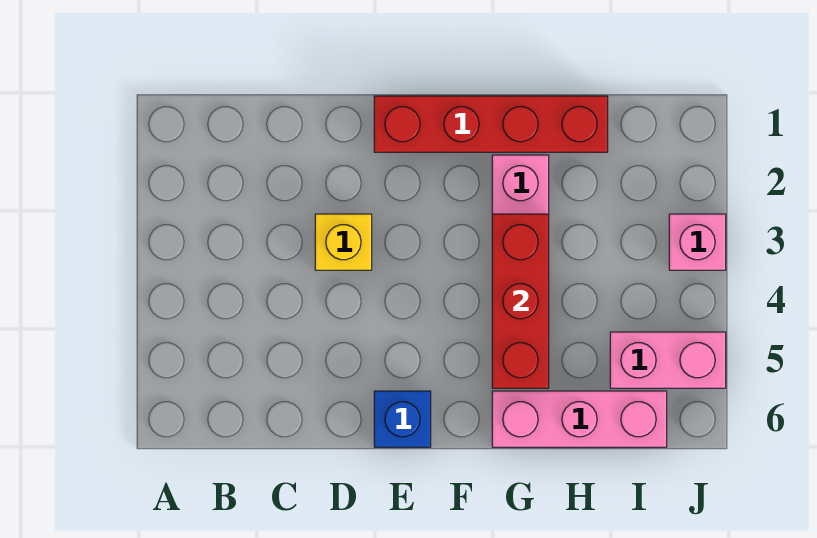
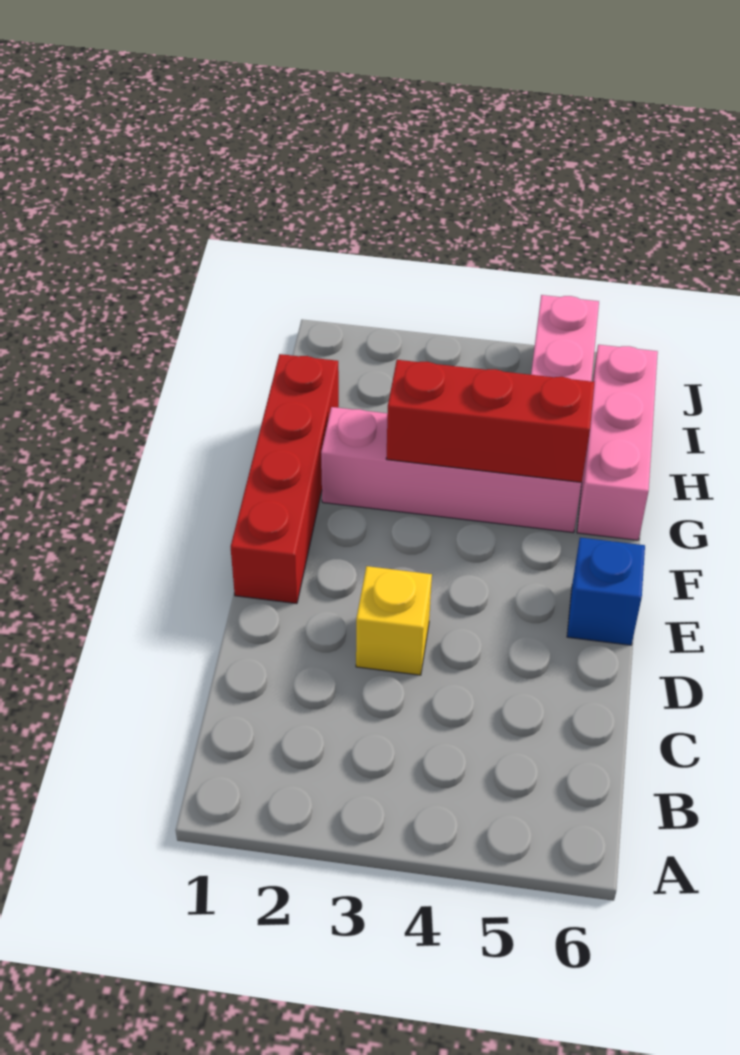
pink 1x1 brick [669,214,726,270] -> none

